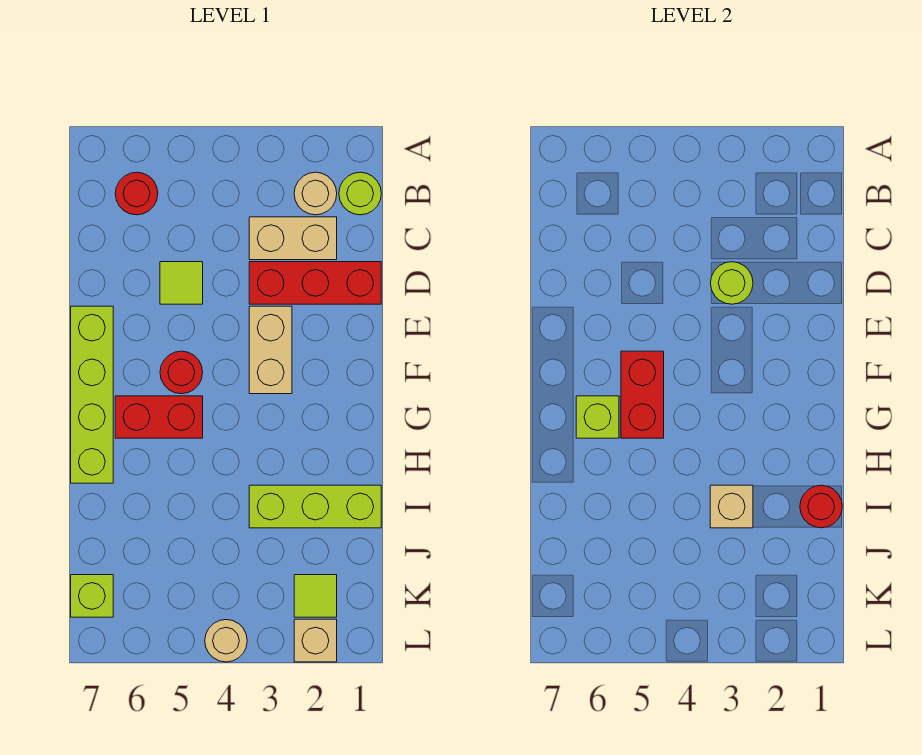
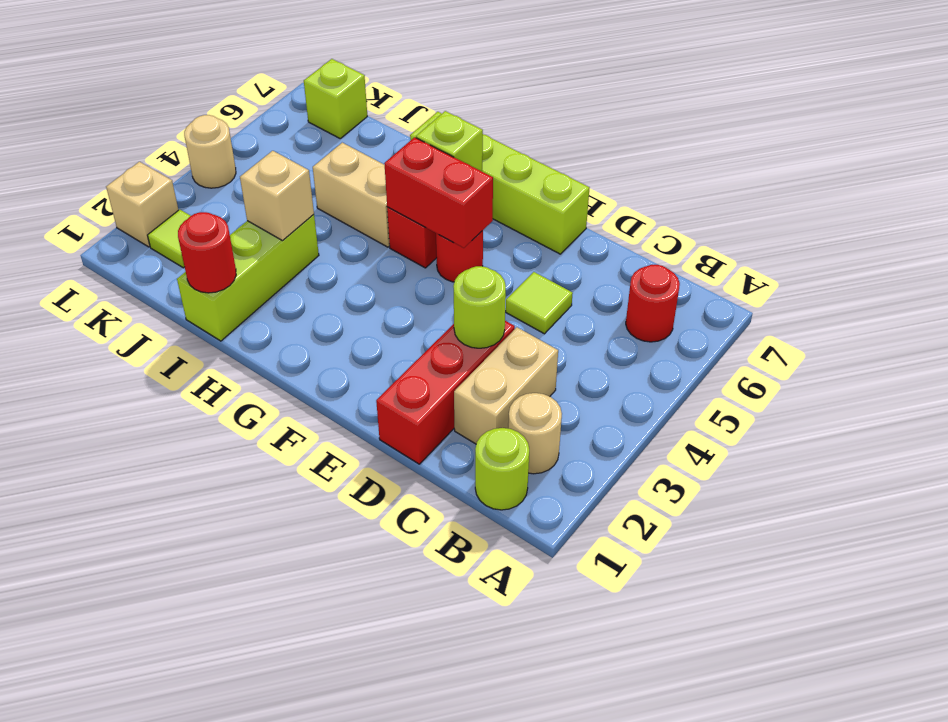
tan 1x2 brick [249,306,292,394] -> tan 1x2 brick moved to [313,143,390,247]

